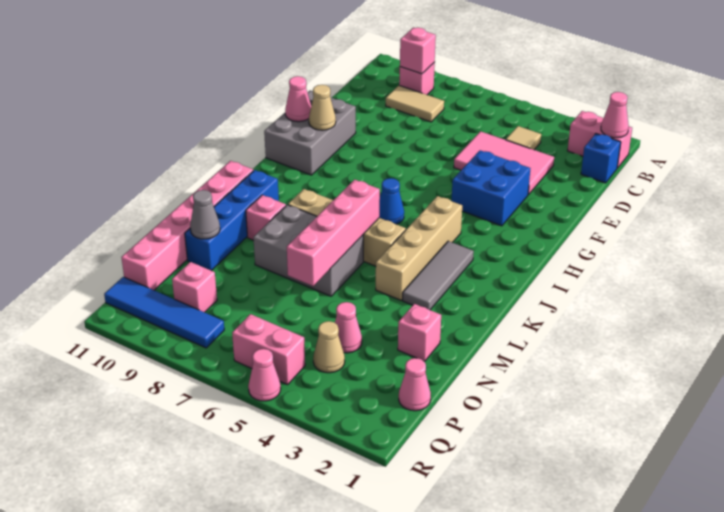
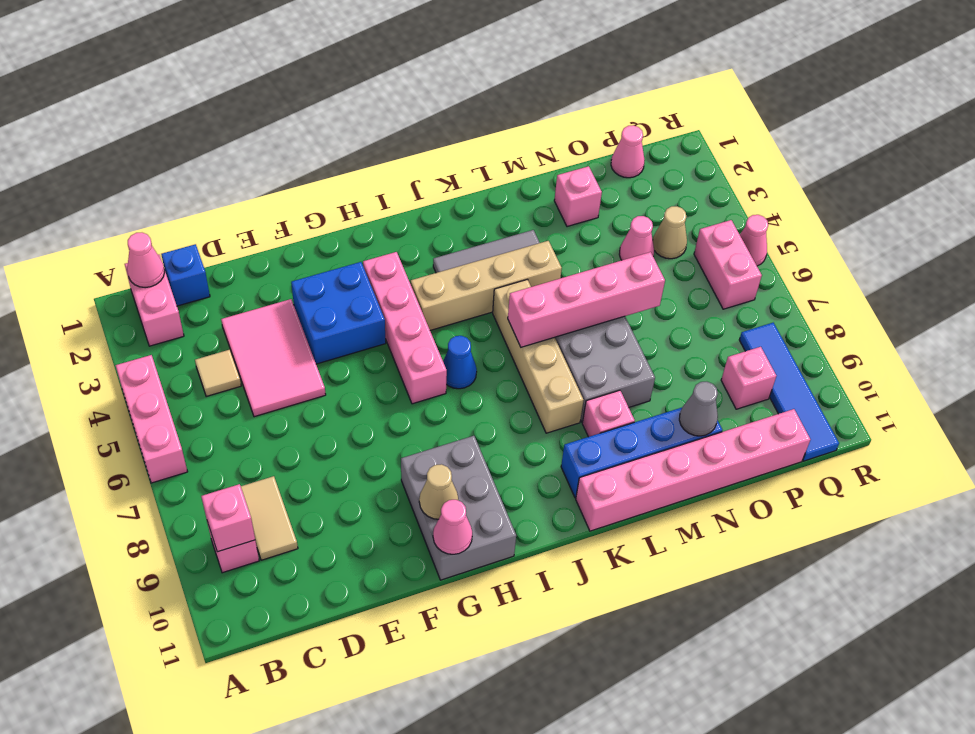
none -> pink 1x3 brick [115,355,188,483]
grey 2x3 brick [264,90,356,175] -> grey 2x3 brick turned to [401,436,516,580]
none -> pink 1x4 brick [363,252,447,404]

